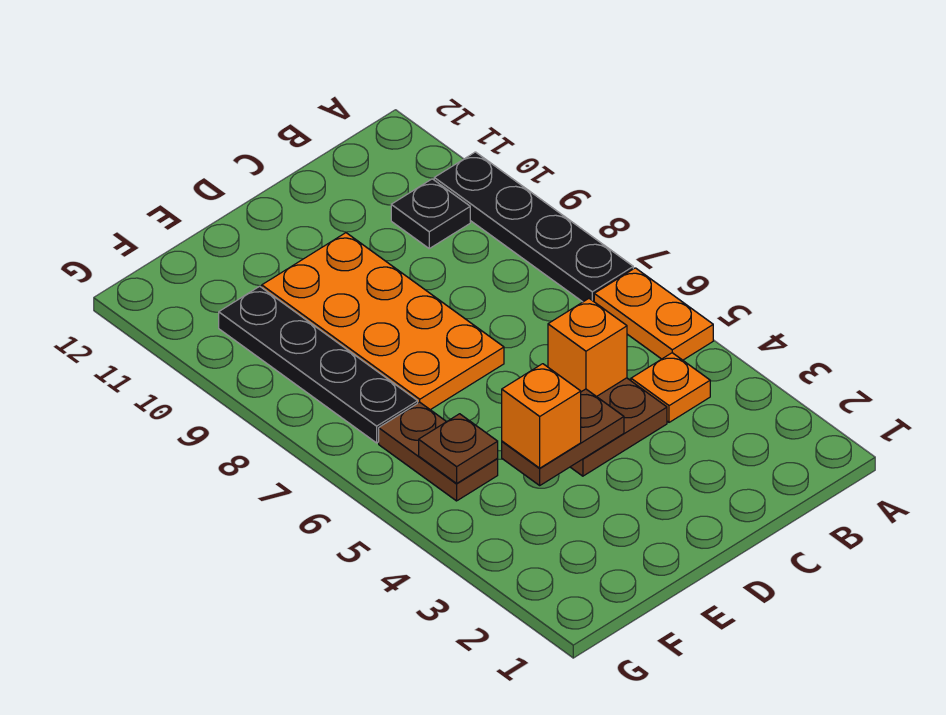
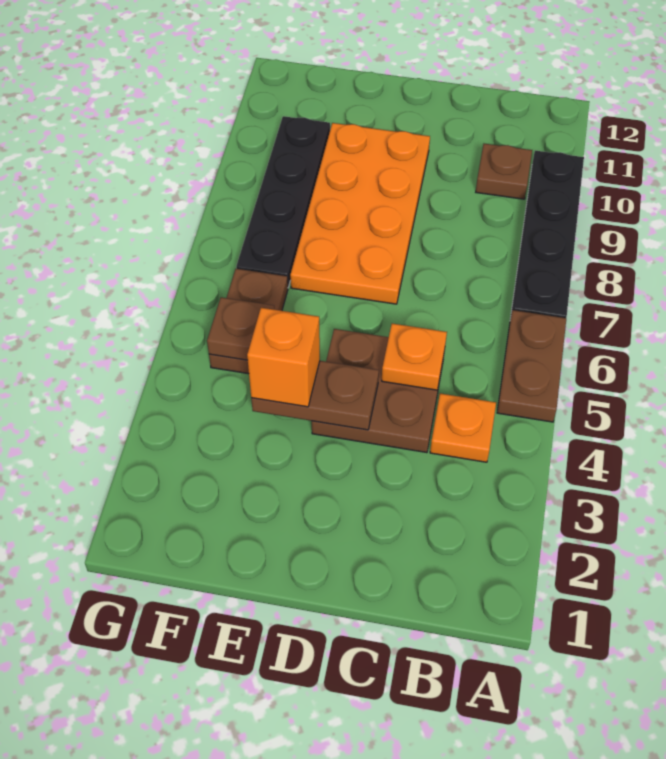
orange 1x2 plate [594,268,713,360] -> brown 1x2 plate [497,310,566,422]
black 1x1 plate [391,179,470,248] -> brown 1x1 plate [476,144,532,199]
orange 1x1 brick [548,299,627,397] -> orange 1x1 plate [382,324,447,390]

